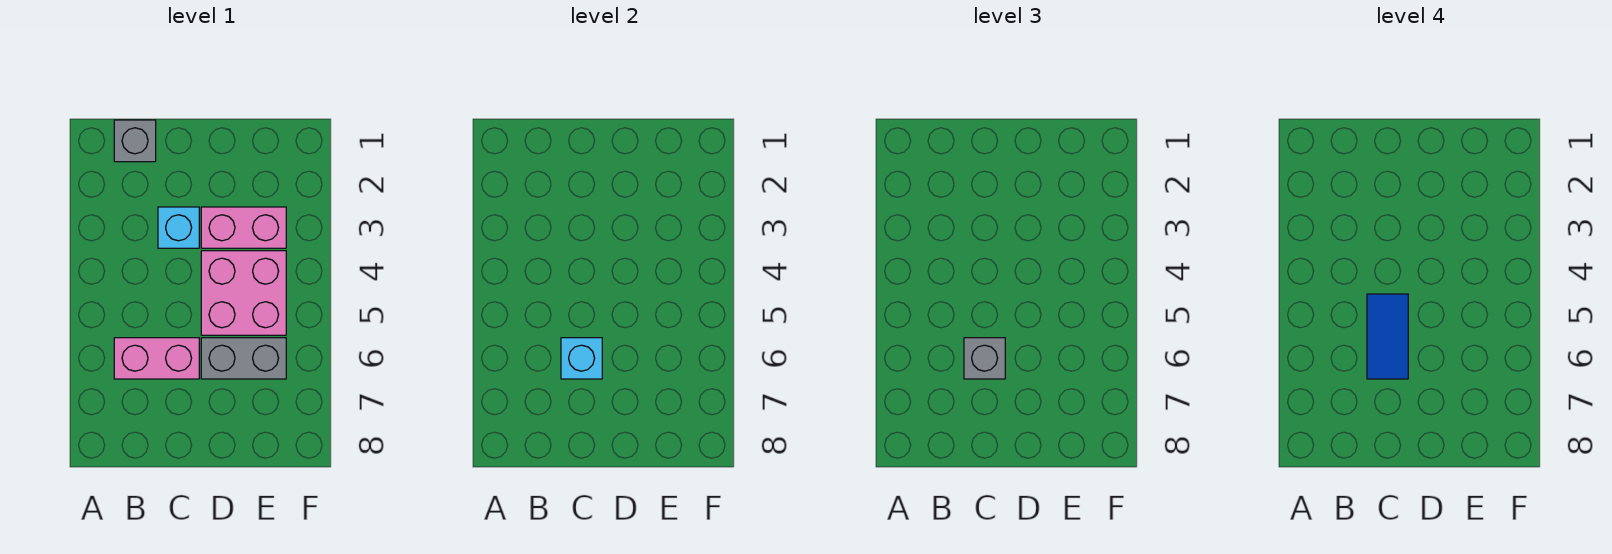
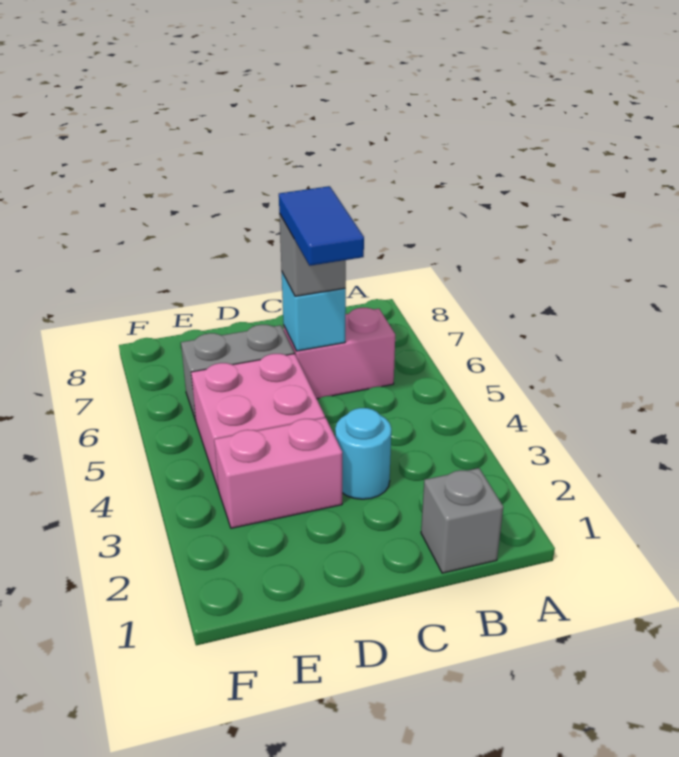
cyan 1x1 brick [158,207,199,248] -> cyan 1x1 round brick [335,408,391,499]

